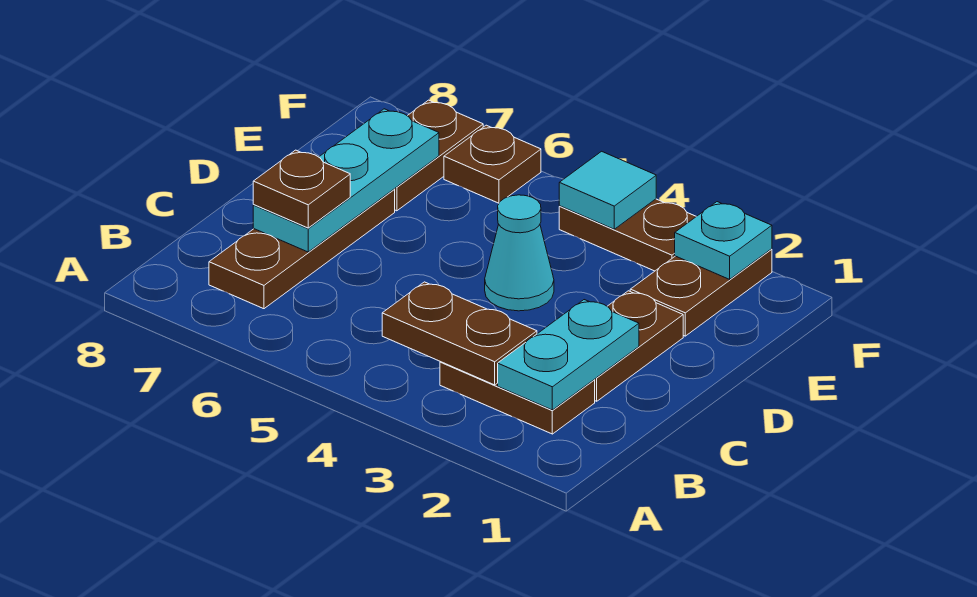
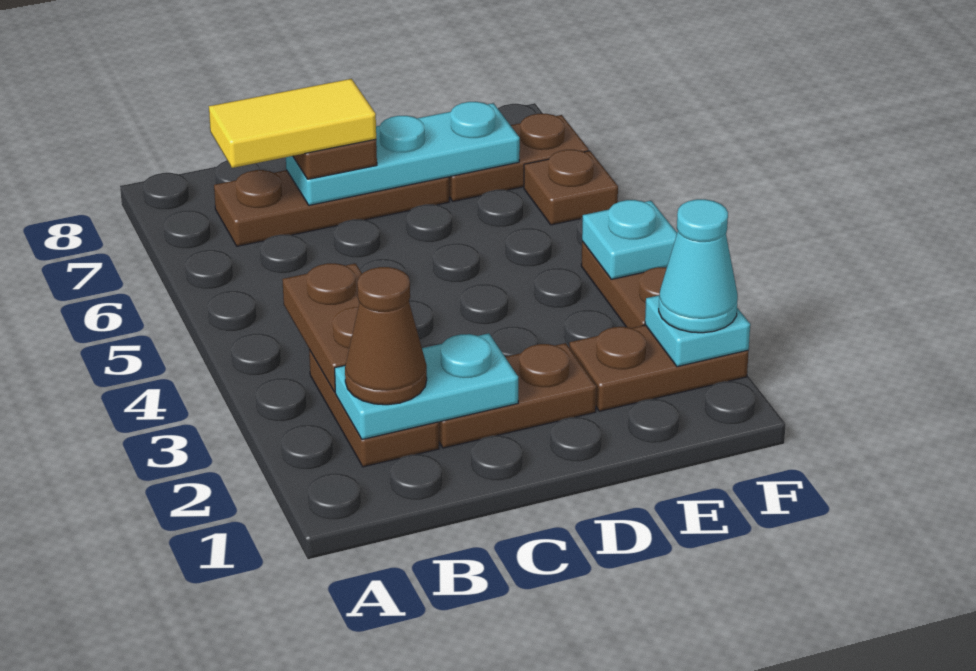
none -> brown 1x1 cone [345,267,427,405]
none -> yellow 1x2 tile [209,79,376,168]
cyan 1x1 cone [485,195,554,311] -> cyan 1x1 cone moved to [659,199,738,333]
cyan 1x1 tile [559,151,656,229] -> cyan 1x1 plate [582,200,677,279]

